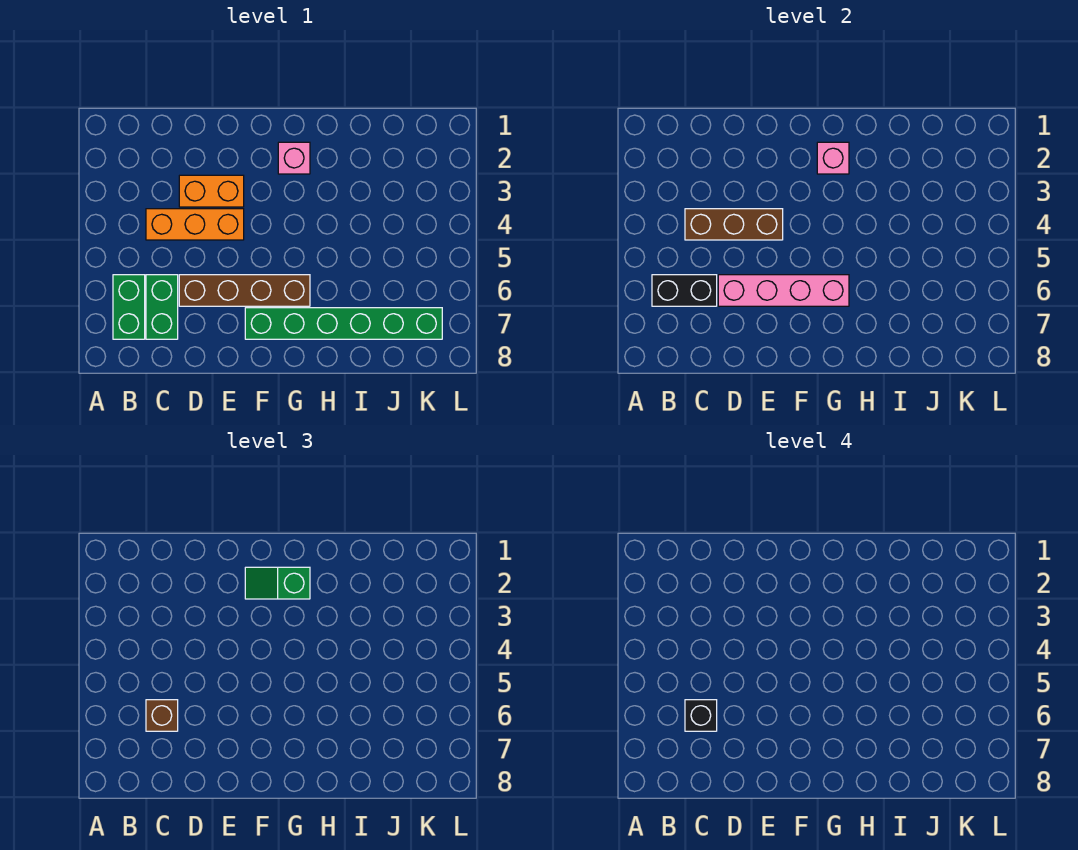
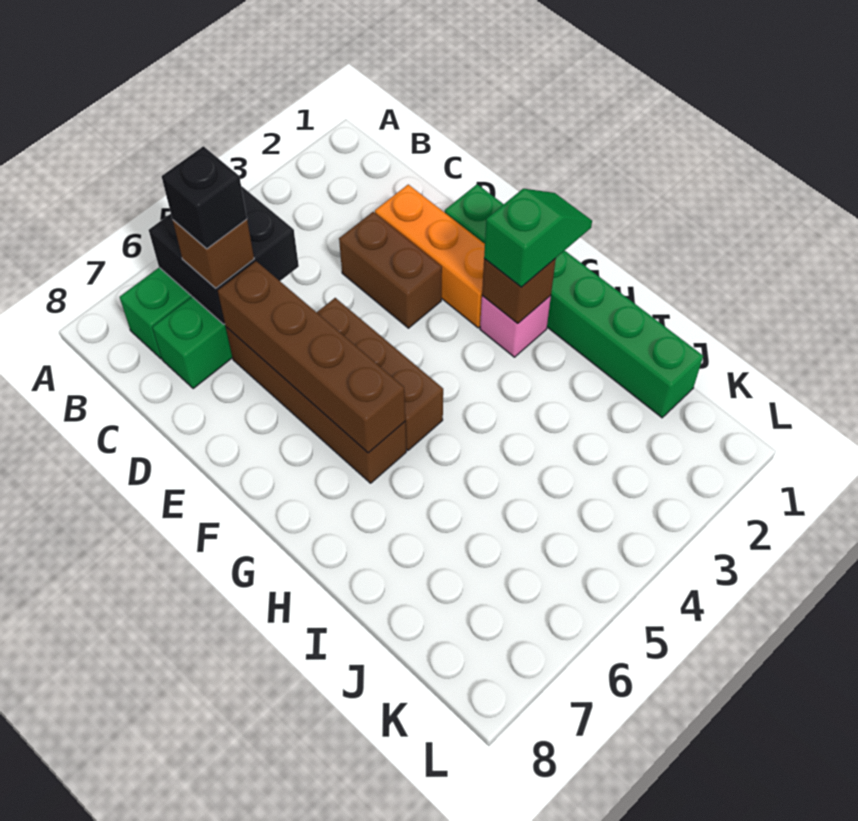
black 1x2 brick [652,275,717,306] -> black 2x2 brick [149,186,299,324]
orange 1x3 brick [146,209,244,240] -> orange 1x3 brick moved to [375,185,485,328]
brown 1x3 brick [685,209,783,240] -> brown 1x3 brick moved to [317,298,443,450]
orange 1x2 brick [179,175,244,207] -> brown 1x2 brick [339,212,442,328]
pink 1x4 brick [718,275,849,306] -> brown 1x4 brick [218,261,405,453]
green 1x2 slope [245,567,310,599] -> green 1x2 slope turned to [484,189,592,287]
green 1x6 brick [245,308,442,339] -> green 1x6 brick moved to [445,184,703,418]
pink 1x1 brick [817,142,849,174] -> brown 1x1 brick [482,259,556,324]

